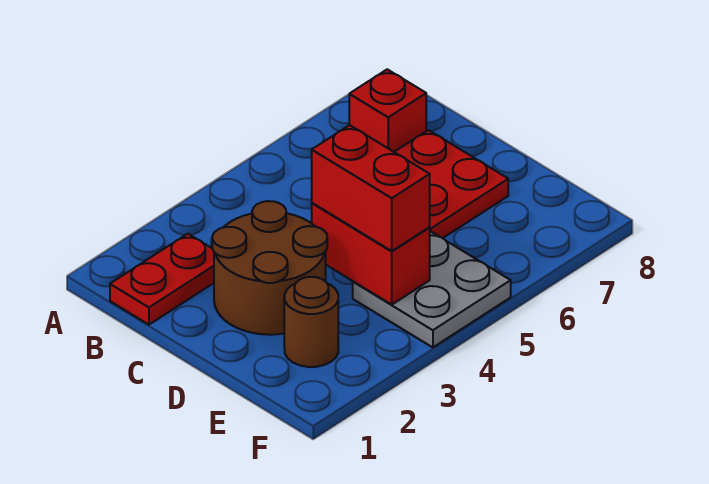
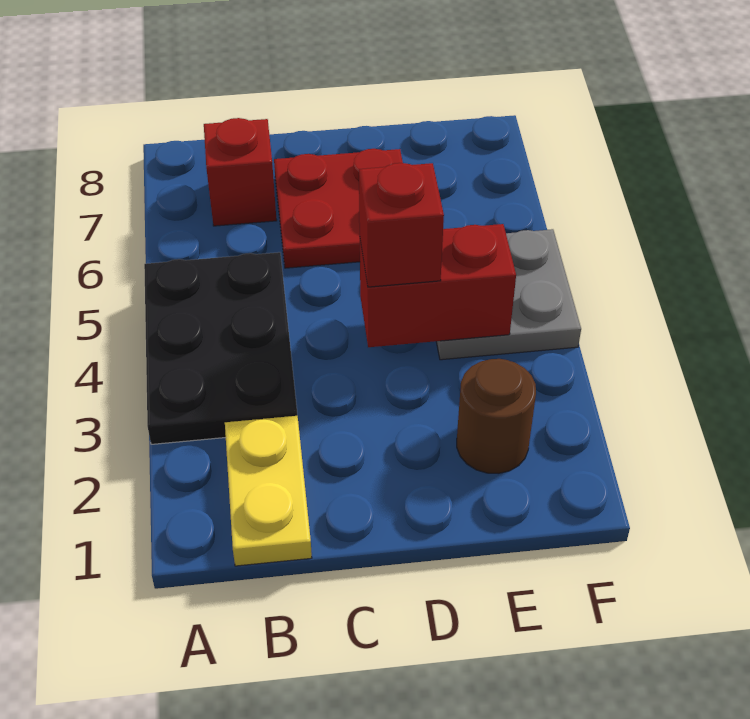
none -> black 2x3 plate [144,252,297,444]
red 1x2 plate [110,234,214,325] -> yellow 1x2 plate [225,416,312,566]
brown 2x2 round brick [212,201,327,335] -> none
red 1x2 brick [312,125,430,251] -> red 1x1 brick [359,163,444,287]

